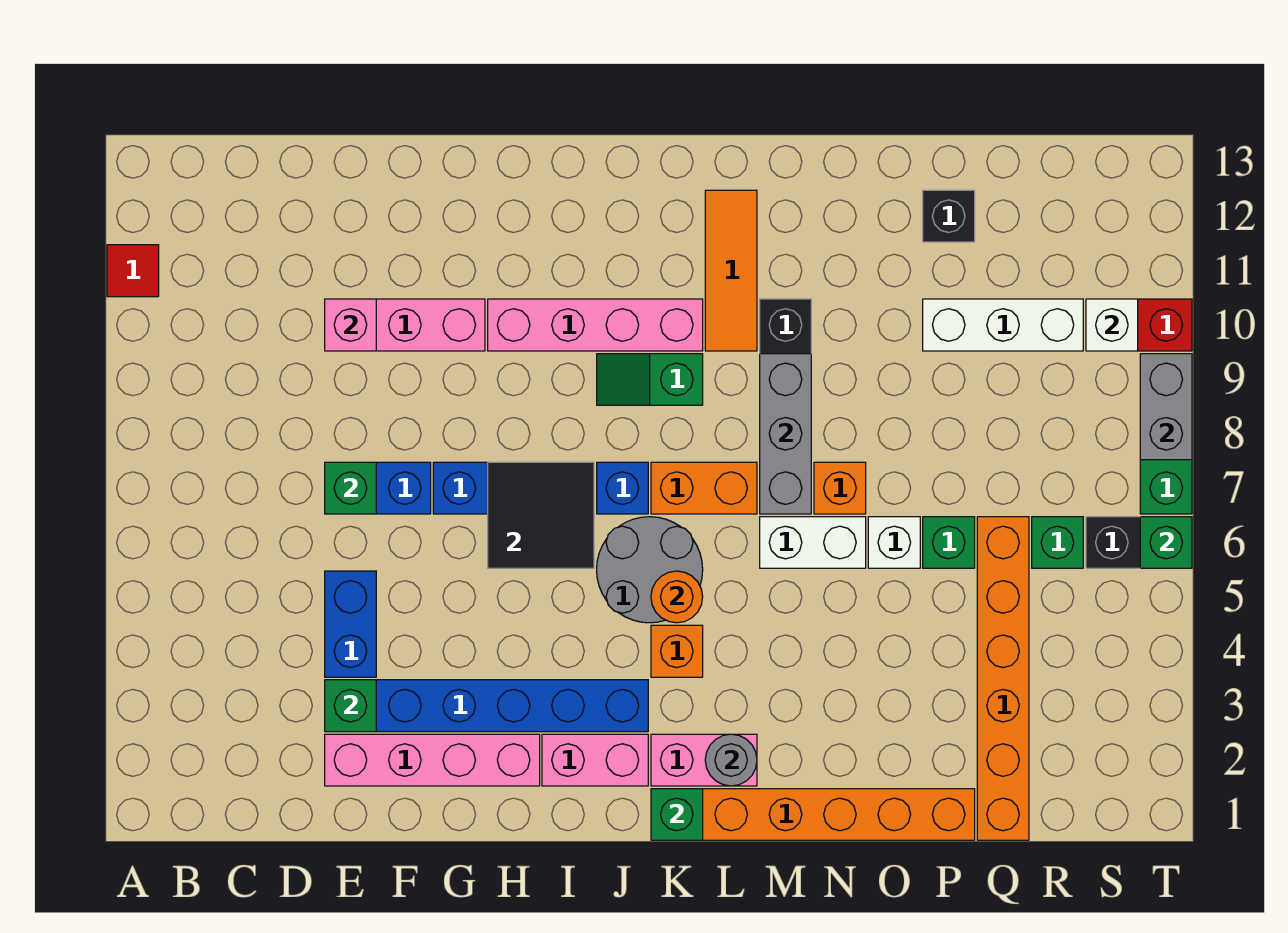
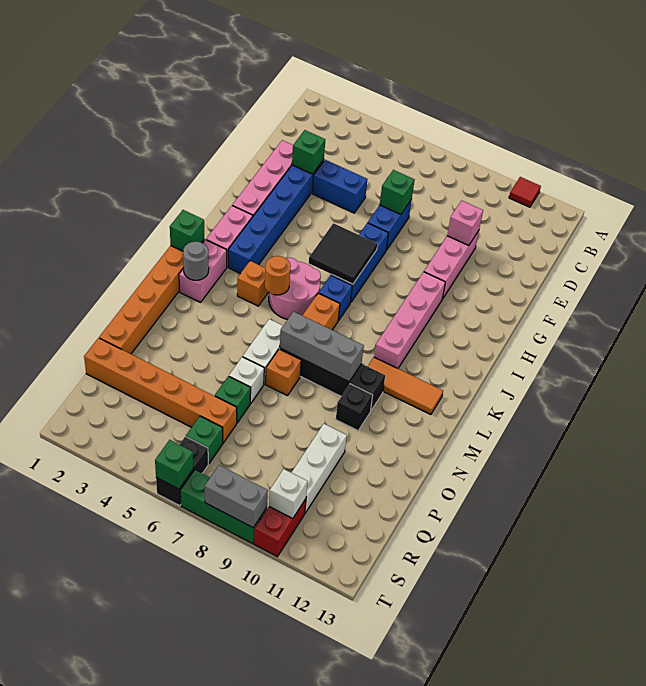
grey 2x2 round brick [597,517,703,623] -> pink 2x2 round brick [269,258,321,319]
green 1x2 slope [597,354,703,405] -> none
black 1x1 brick [923,190,975,242] -> black 1x1 brick moved to [336,384,373,430]

